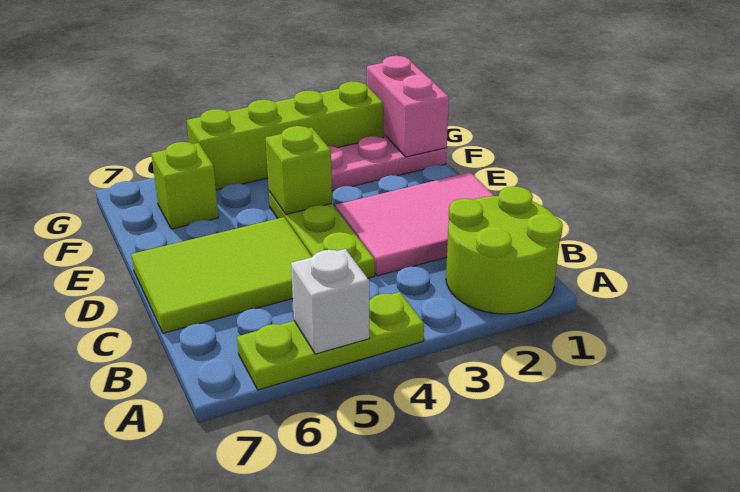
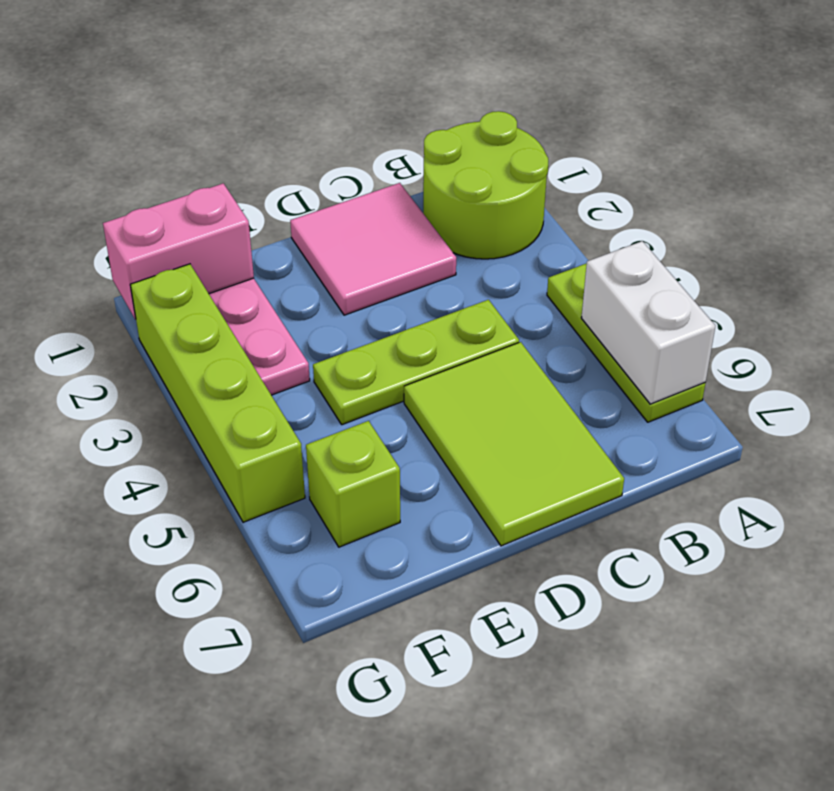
white 1x1 brick [291,249,369,354] -> white 1x2 brick [581,241,715,404]
pink 2x3 tile [335,172,494,276] -> pink 2x2 tile [290,183,456,315]
lime 1x1 brick [266,126,332,214] -> none

